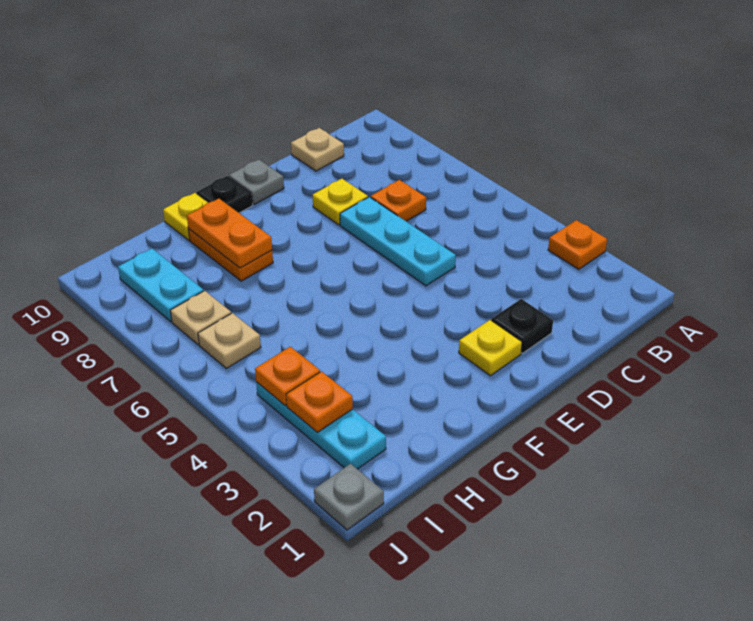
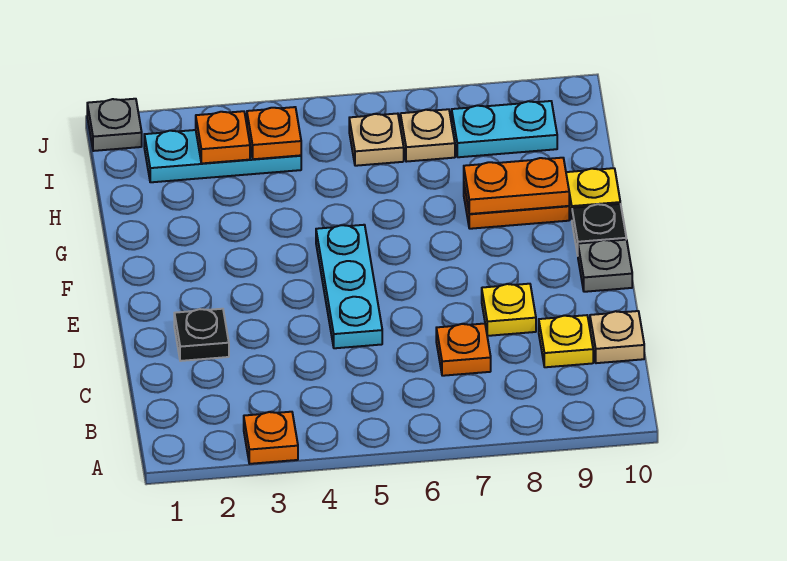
cyan 1x3 plate [340,197,456,286] -> cyan 1x3 plate turned to [316,225,382,348]
yellow 1x1 plate [459,320,522,376] -> yellow 1x1 plate moved to [539,315,593,367]

